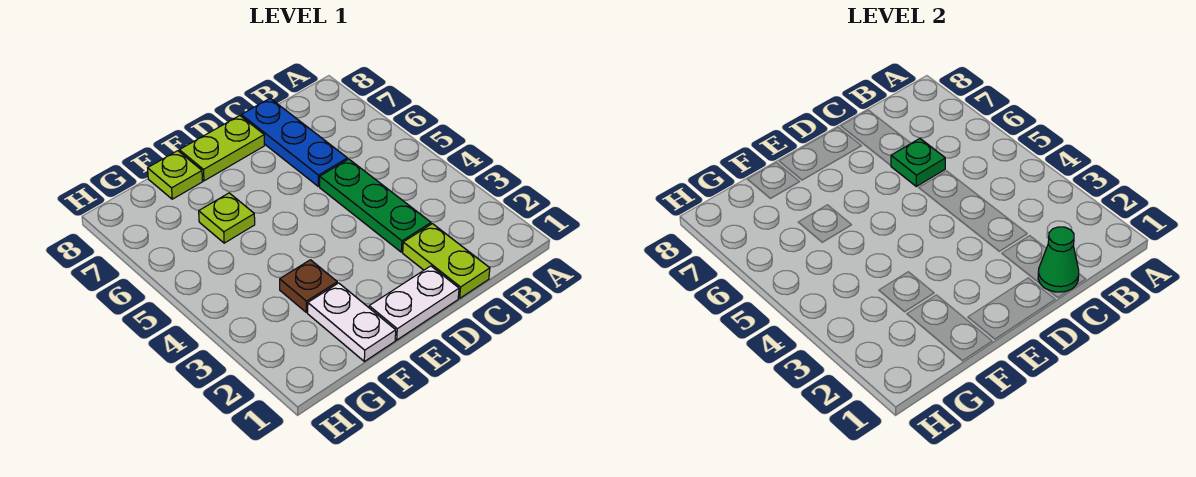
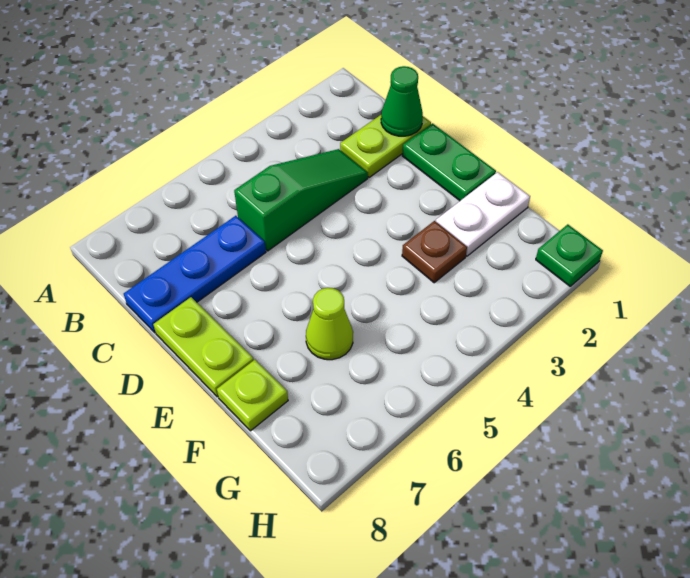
green 1x3 plate [320,159,431,252] -> green 1x3 slope [234,149,368,251]
green 1x1 plate [891,139,945,186] -> green 1x1 plate moved to [536,224,603,286]
white 1x2 plate [369,266,459,340] -> green 1x2 plate [402,123,496,201]
lime 1x1 plate [199,193,255,243] -> lime 1x1 cone [306,288,353,360]

